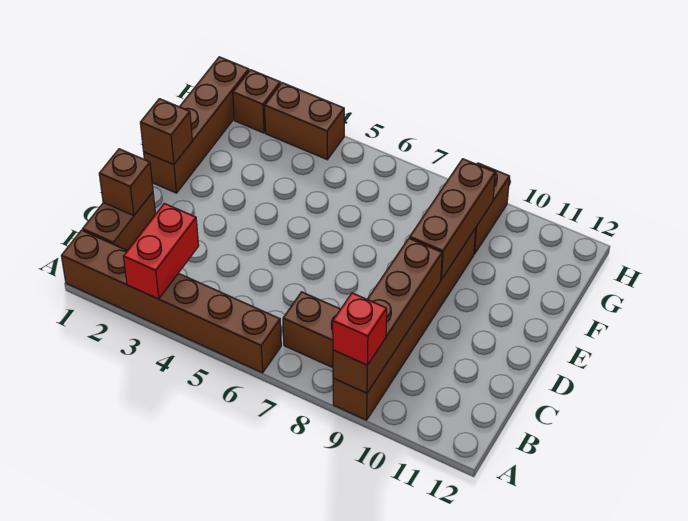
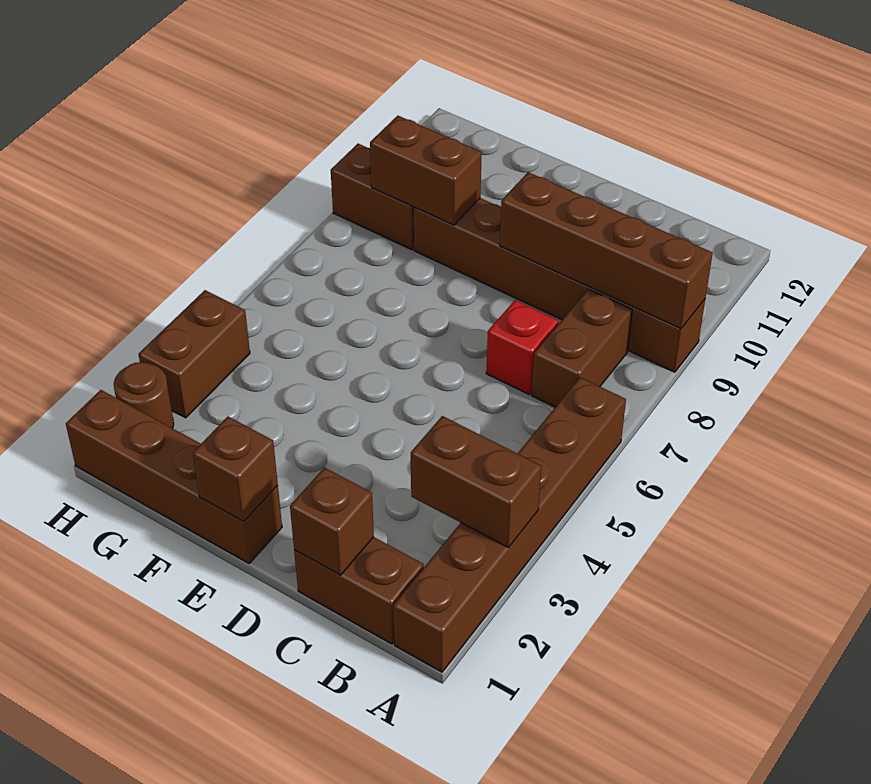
red 1x2 brick [123,203,199,299] -> brown 1x2 brick [411,416,541,548]
red 1x1 brick [333,293,387,365] -> red 1x1 brick moved to [486,300,559,394]
brown 1x3 brick [410,159,495,280] -> brown 1x2 brick [370,116,482,225]
brown 1x1 brick [233,70,280,133] -> brown 1x1 round brick [114,362,174,428]

